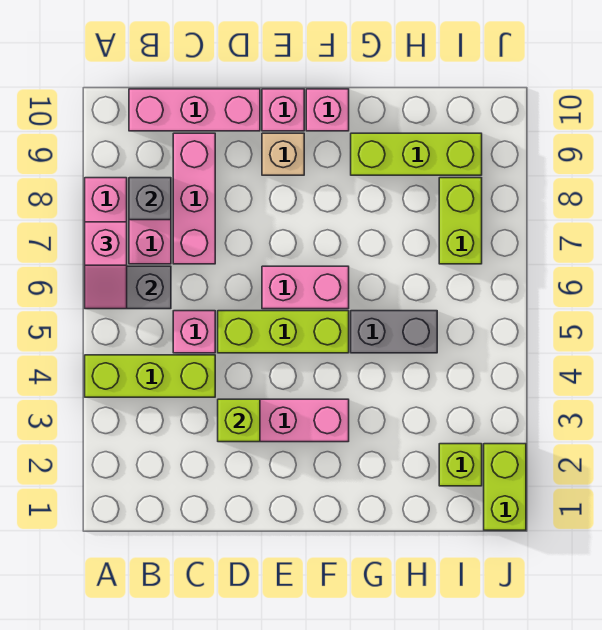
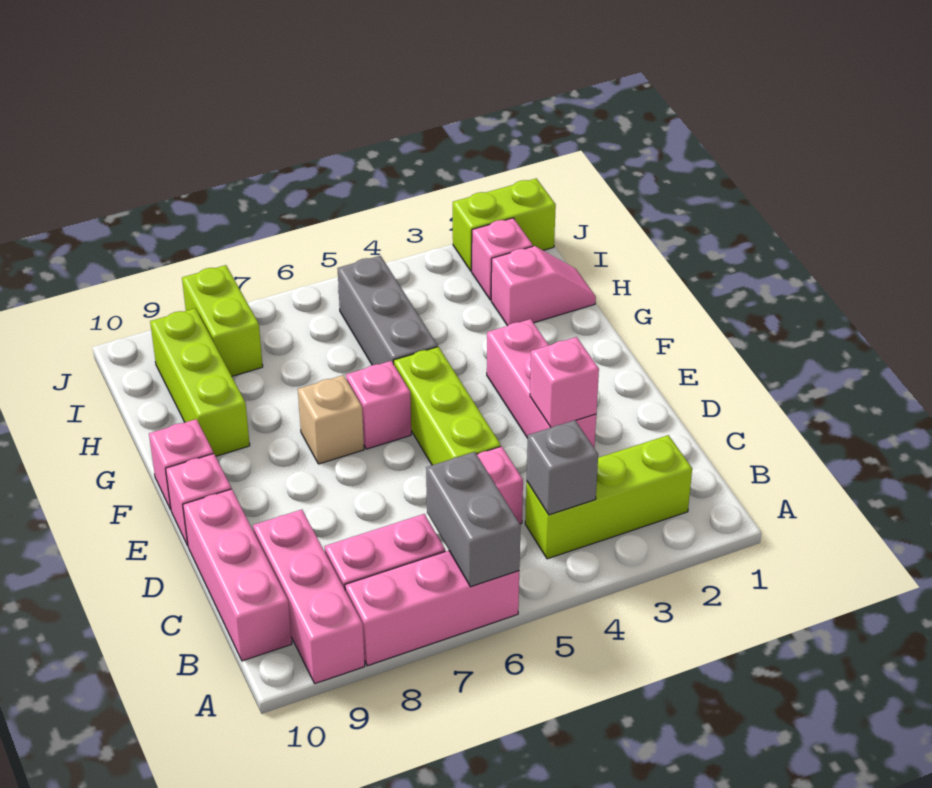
lime 1x3 brick [85,355,215,397] -> lime 1x3 brick turned to [525,435,692,559]
pink 1x2 slope [85,222,127,309] -> pink 1x2 slope moved to [491,246,596,326]
grey 1x1 brick [129,178,171,220] -> grey 1x1 brick moved to [527,420,598,515]
pink 1x3 brick [173,133,215,264] -> pink 1x3 brick turned to [253,510,365,684]
lime 1x1 brick [218,399,260,442] -> pink 1x1 brick [530,337,599,428]
pink 1x2 brick [262,266,349,309] -> pink 1x1 brick [346,361,411,449]
tan 1x1 brick [262,133,304,175] -> tan 1x1 brick moved to [298,375,364,464]
grey 1x2 brick [351,311,437,353] -> grey 1x3 brick [337,256,438,365]
lime 1x1 brick [439,444,482,486] -> pink 1x1 brick [472,218,533,300]
lime 1x2 brick [439,178,482,264] -> lime 1x2 brick turned to [182,265,263,376]

